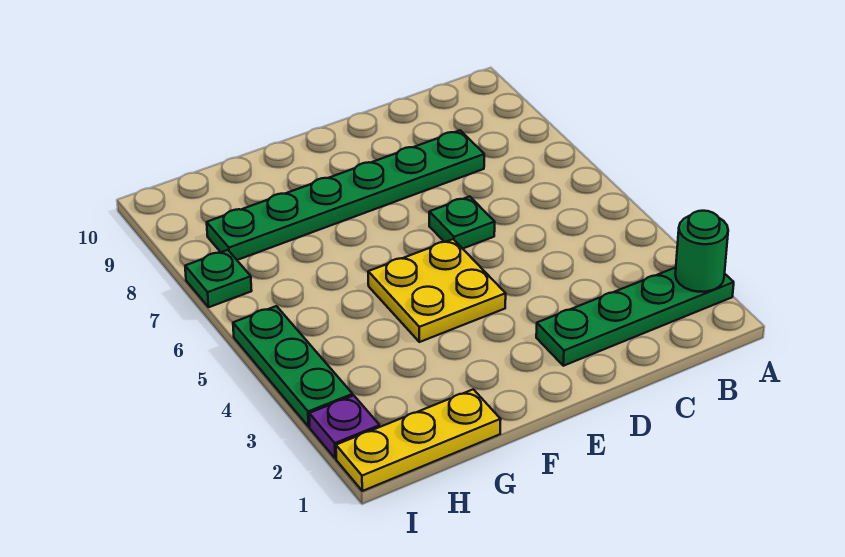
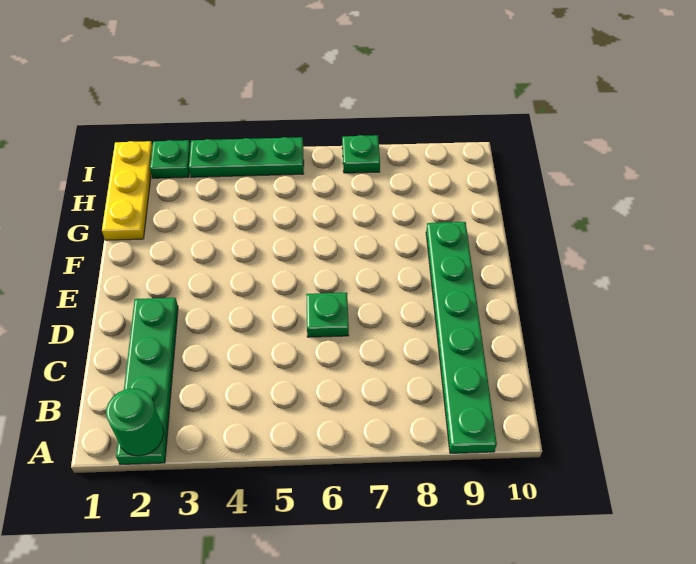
green 1x6 plate [207,130,484,260] -> green 1x6 plate moved to [426,222,497,453]
yellow 2x2 plate [368,239,506,342] -> none
purple 1x1 plate [309,396,380,459] -> green 1x1 plate [150,140,190,178]

